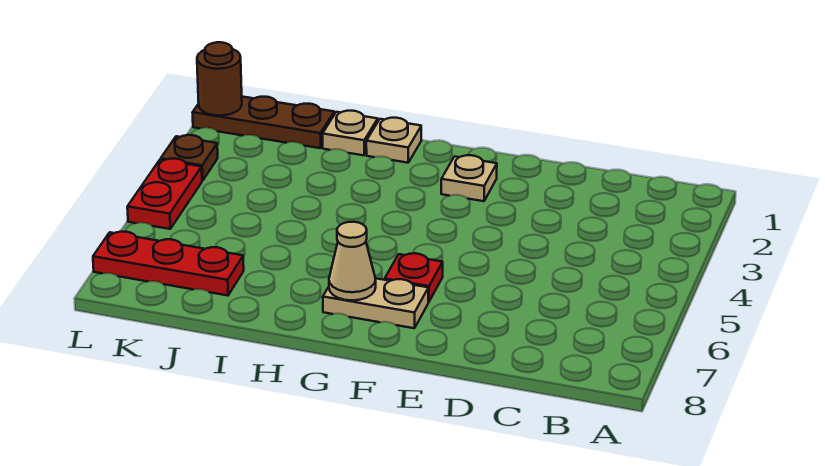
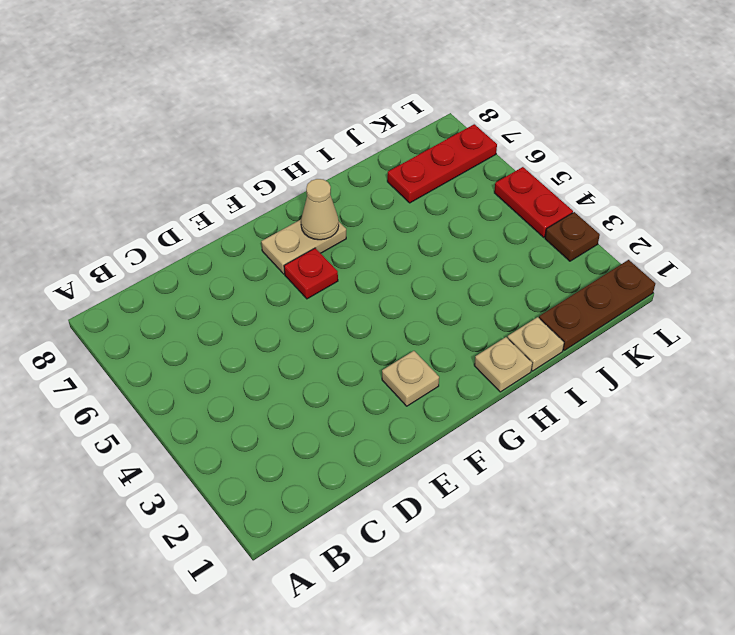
brown 1x1 round brick [197,42,242,116] -> none

